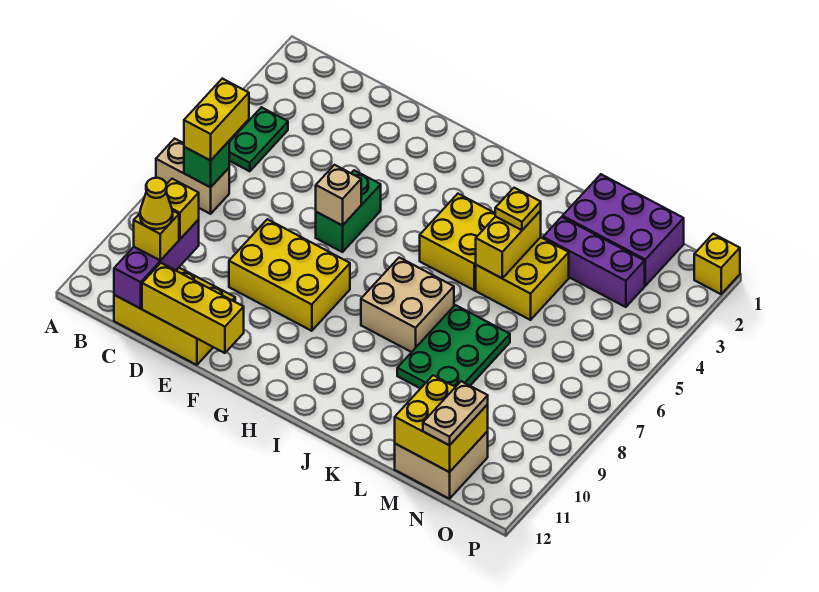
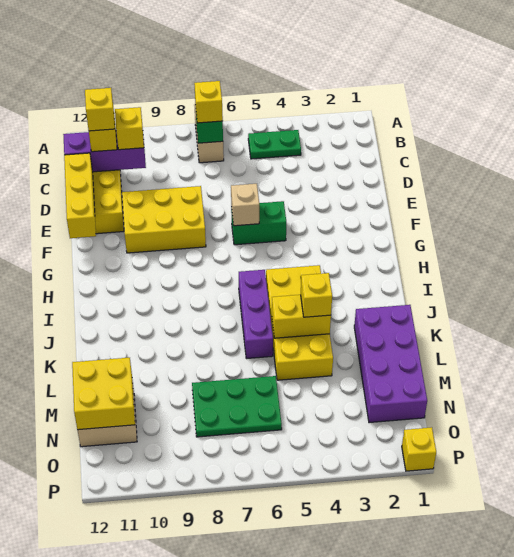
yellow 1x2 brick [184,79,249,161] -> yellow 1x1 brick [194,81,223,123]
yellow 1x1 cone [140,178,173,229] -> yellow 1x1 brick [85,88,115,131]
yellow 2x3 brick [229,219,350,331] -> yellow 2x3 brick turned to [122,186,206,253]
tan 2x2 brick [361,258,454,352] -> none
yellow 1x1 plate [495,188,541,230] -> yellow 1x1 brick [301,273,332,317]
green 2x3 plate [397,305,510,389] -> green 2x3 plate moved to [192,376,282,437]
purple 2x3 brick [563,174,684,286] -> purple 2x4 brick [354,305,427,423]
purple 1x3 brick [543,217,645,307] -> purple 1x3 brick moved to [239,270,273,359]
tan 1x2 plate [423,381,488,445] -> none

